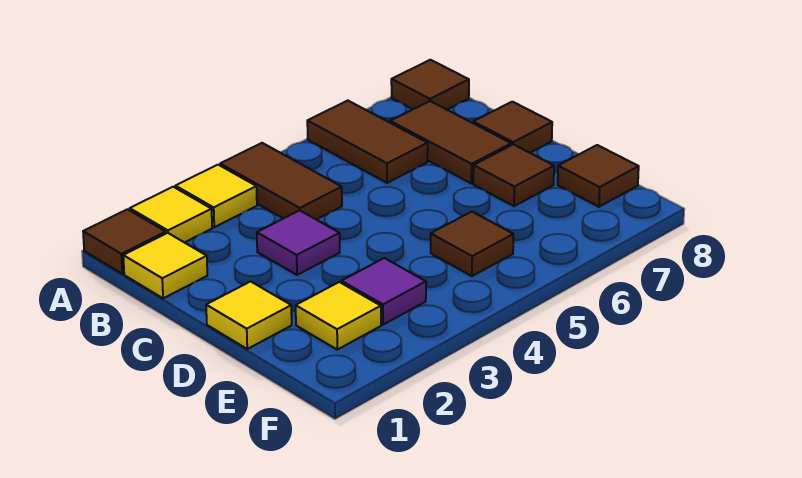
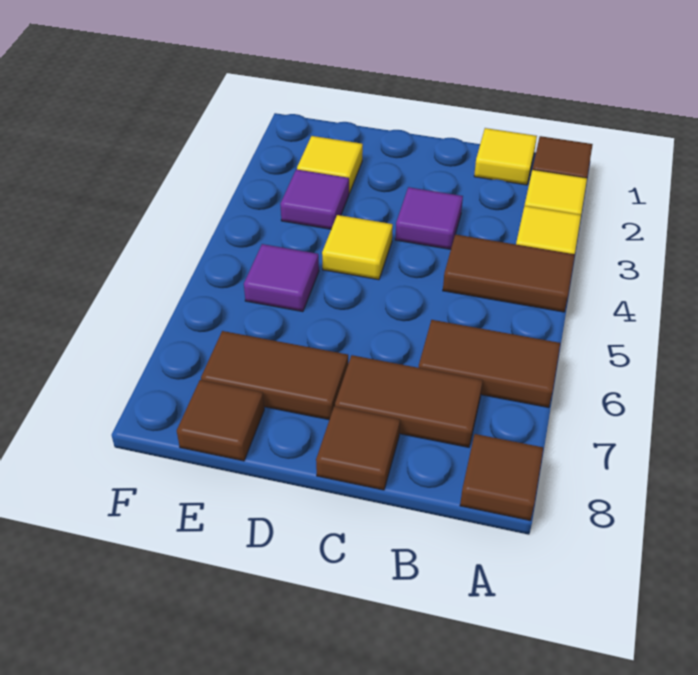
yellow 1x1 tile [206,281,292,349] -> yellow 1x1 tile moved to [322,215,393,280]
brown 1x1 tile [473,144,554,206] -> brown 1x2 tile [201,331,348,420]
brown 1x1 tile [431,212,513,276] -> purple 1x1 tile [244,244,319,312]

